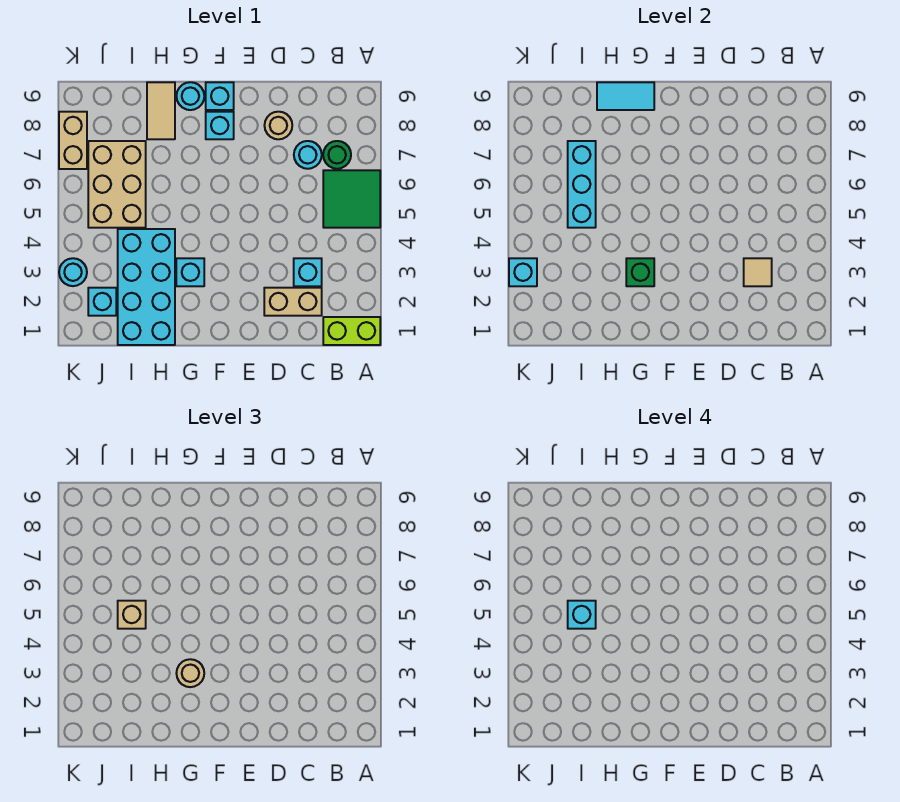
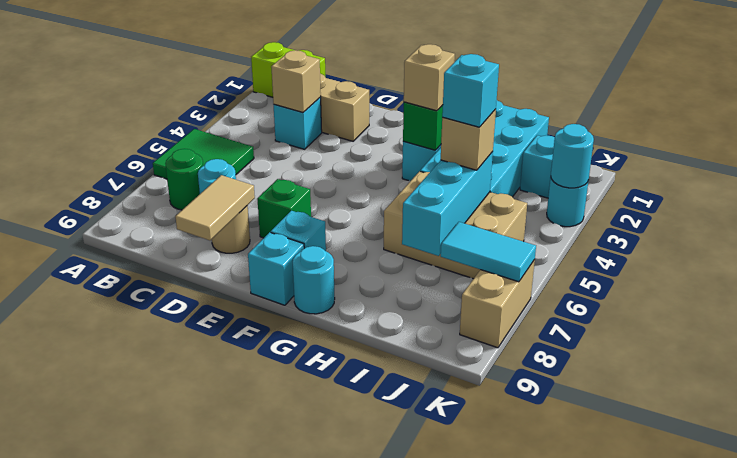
tan 1x1 tile [744,258,772,286] -> tan 1x1 brick [271,50,321,113]
none -> green 1x1 brick [257,179,311,238]
tan 1x1 round brick [176,659,204,687] -> tan 1x1 brick [404,44,455,111]
cyan 1x2 tile [597,82,654,110] -> cyan 1x2 tile moved to [441,222,536,282]
tan 1x2 tile [147,82,175,139] -> tan 1x2 tile moved to [175,175,255,240]
tan 2x3 brick [88,141,146,228] -> tan 2x3 brick turned to [384,171,527,279]
cyan 1x1 brick [509,258,537,286] -> cyan 1x1 round brick [551,124,594,188]

